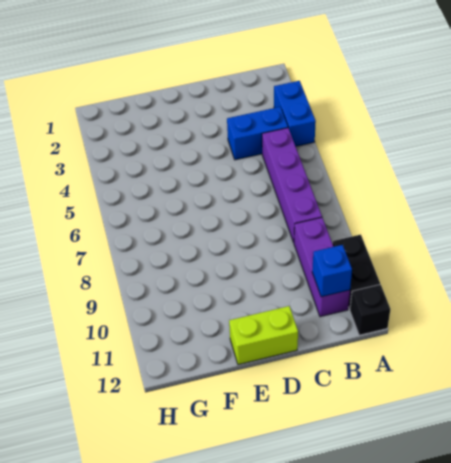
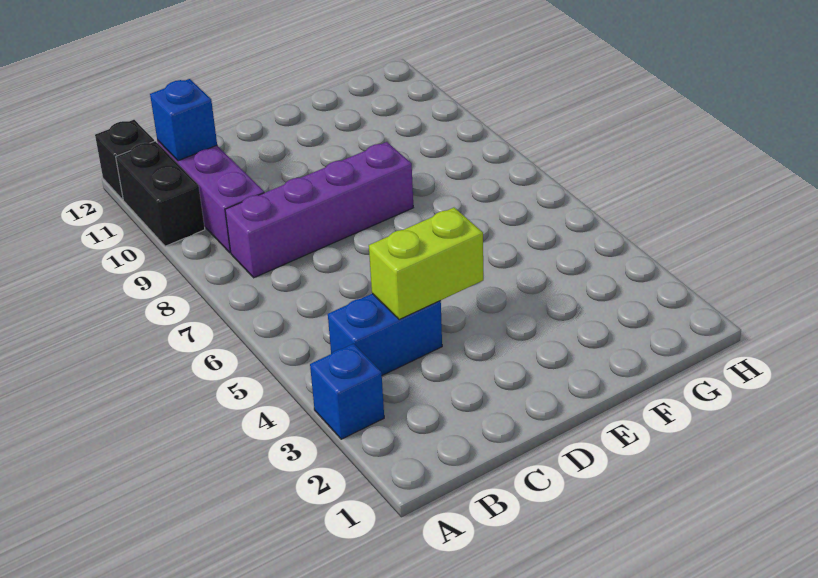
blue 1x2 brick [274,81,316,146] -> blue 1x1 brick [310,344,384,439]
purple 1x4 brick [262,128,322,242] -> purple 1x4 brick turned to [225,142,413,278]
lime 1x2 brick [229,306,298,365] -> lime 1x2 brick moved to [369,208,483,320]

